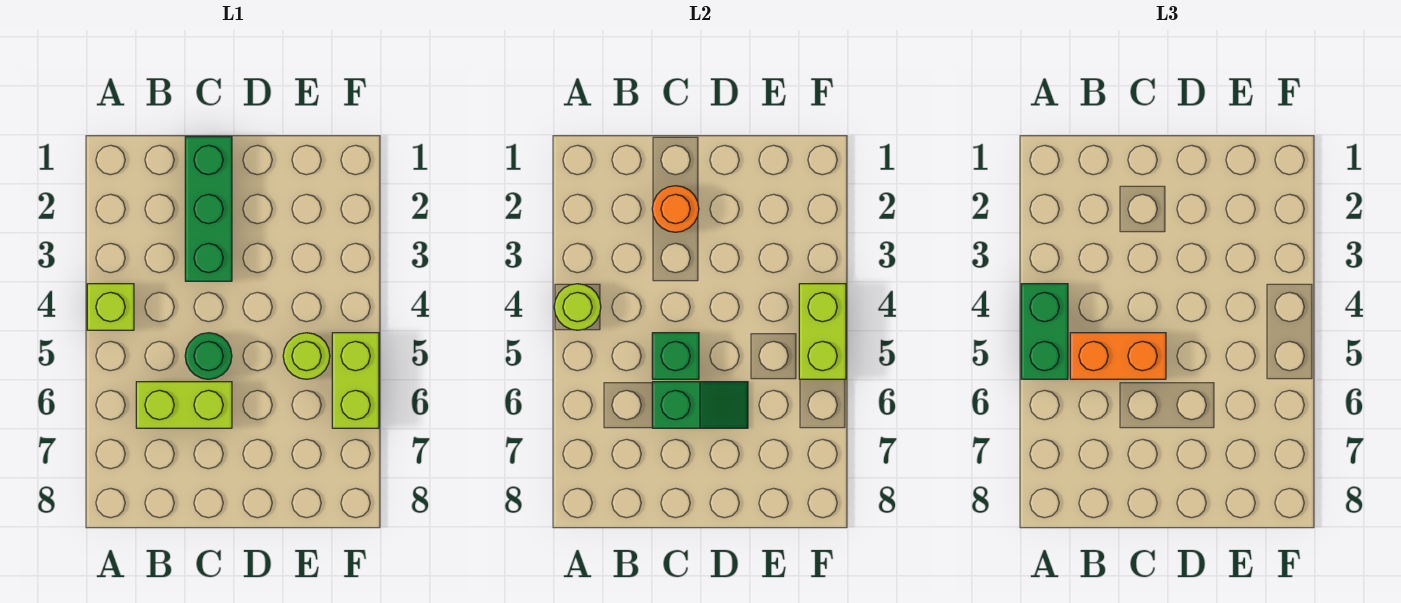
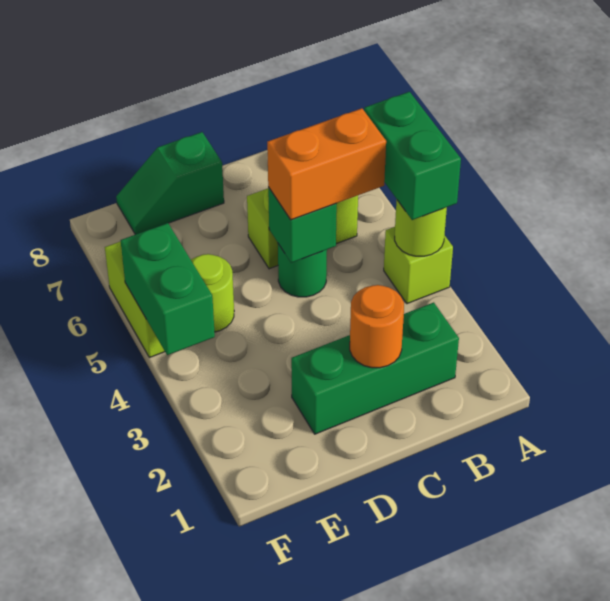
green 1x3 brick [185,137,232,281] -> green 1x3 brick turned to [291,302,459,434]
green 1x2 slope [652,382,748,428] -> green 1x2 slope moved to [116,132,224,234]
lime 1x2 brick [799,284,846,379] -> green 1x2 brick [121,223,215,355]

